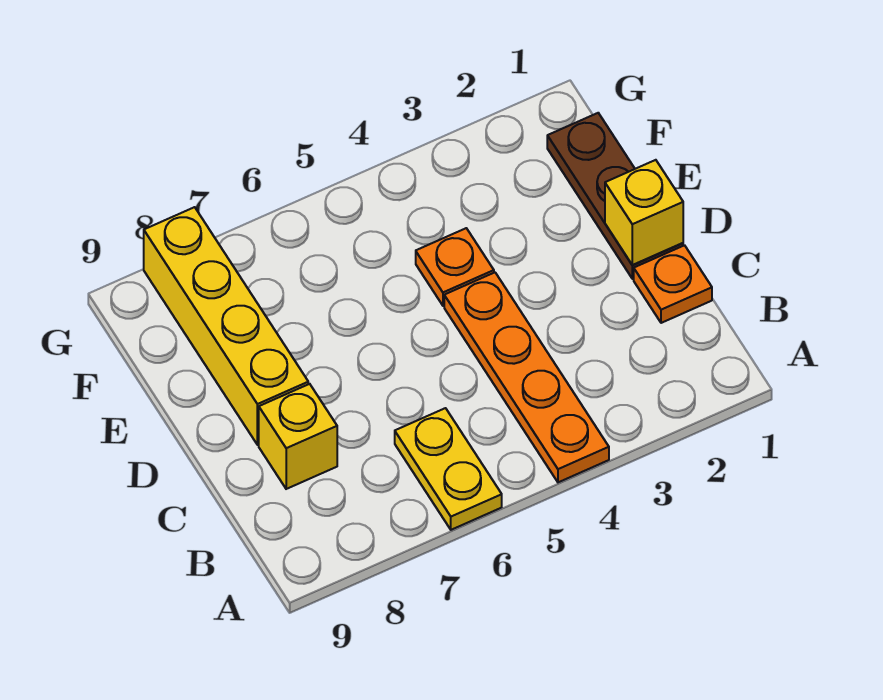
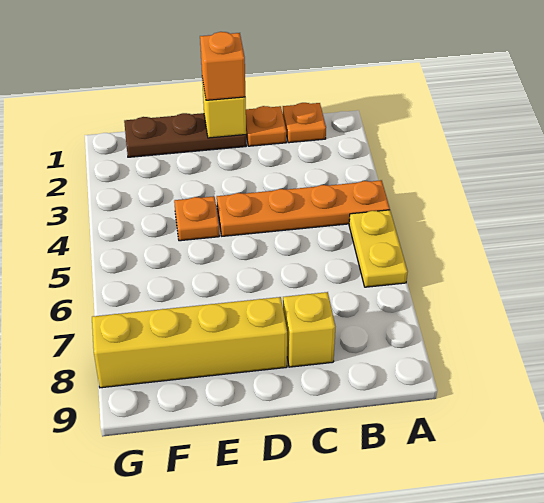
yellow 1x2 plate [395,408,502,530] -> yellow 1x2 plate turned to [349,210,408,287]
none -> orange 1x1 plate [283,103,326,143]
none -> orange 1x1 brick [200,32,245,100]

